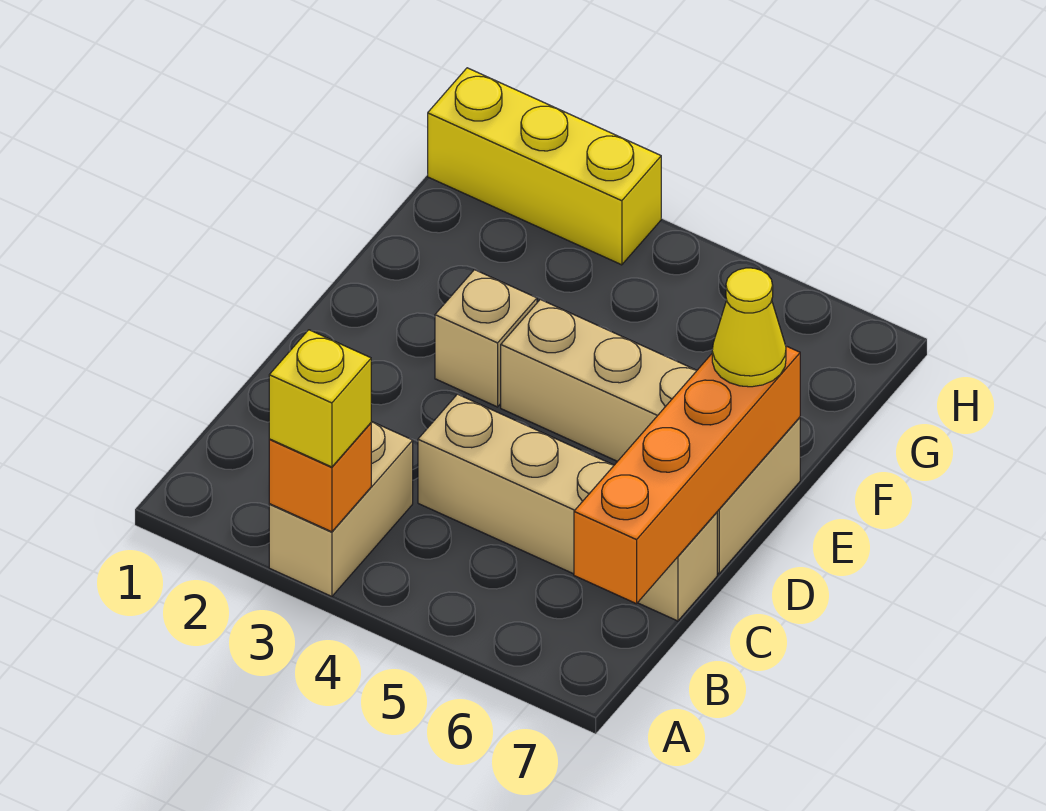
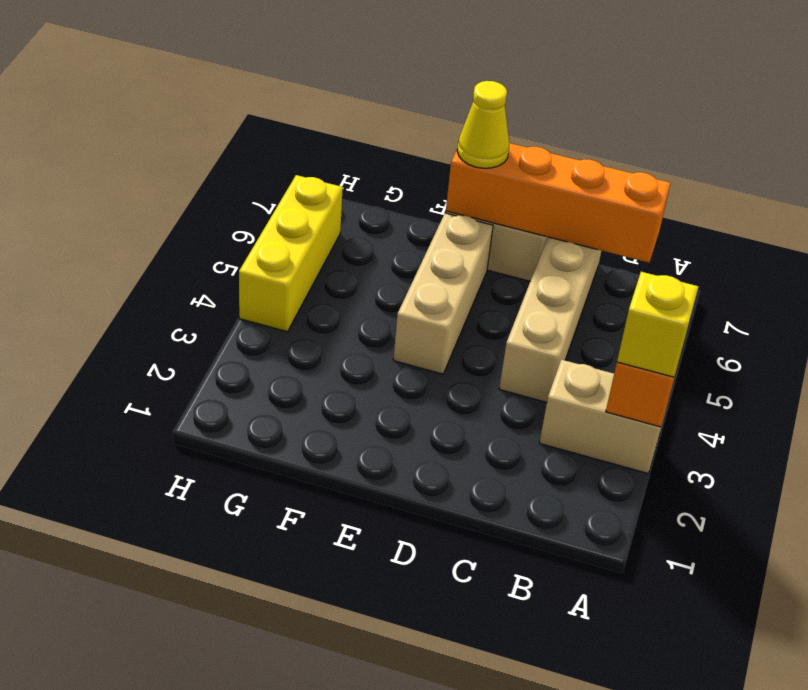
tan 1x1 brick [435,270,537,407] -> none
yellow 1x3 brick [428,68,661,265] -> yellow 1x3 brick moved to [239,175,343,332]

